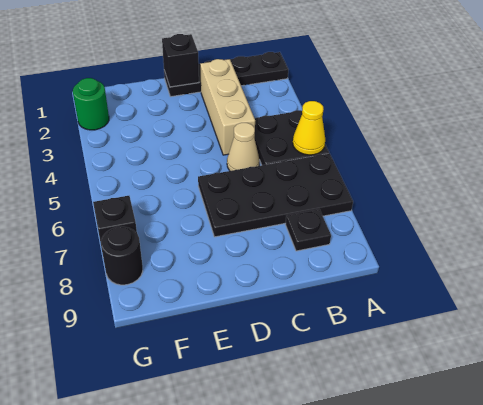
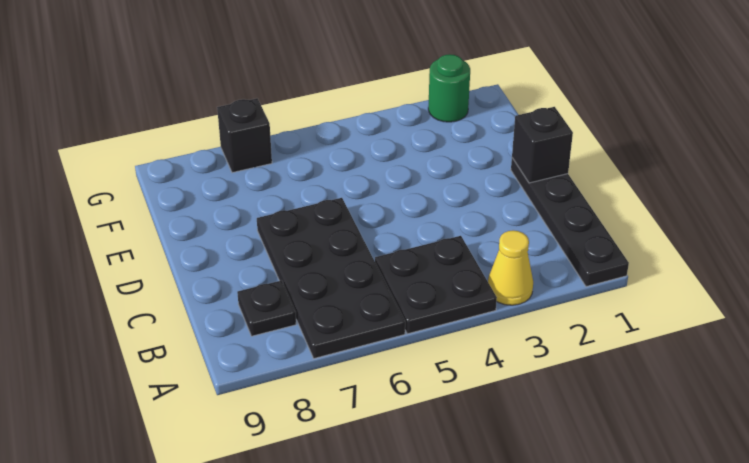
yellow 1x1 cone [293,101,325,155] -> yellow 1x1 cone moved to [488,230,533,305]
tan 1x3 brick [200,59,255,155] -> none
tan 1x1 cone [227,123,260,171] -> none
black 1x1 round brick [101,227,143,285] -> none

